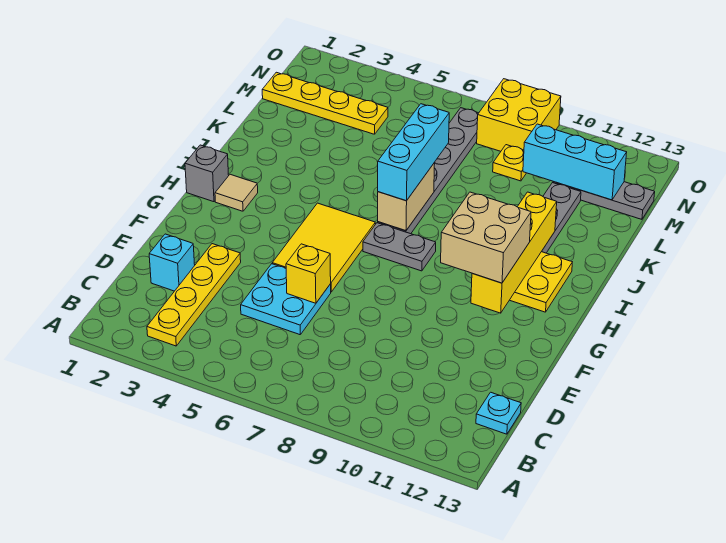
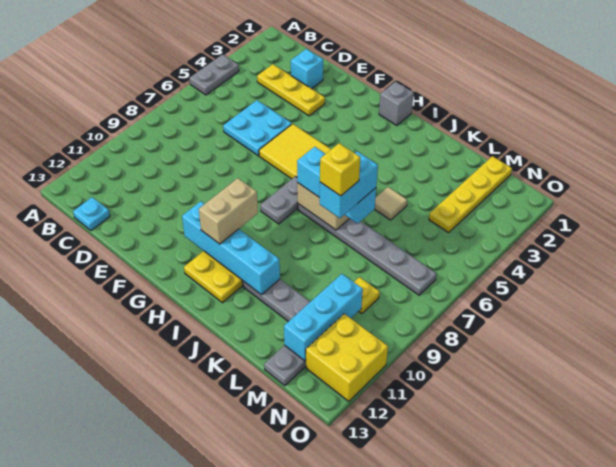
none -> grey 1x2 plate [190,54,239,95]
yellow 1x4 plate [147,244,241,346] -> yellow 1x3 plate [257,64,325,116]
yellow 1x1 brick [286,244,331,303] -> yellow 1x1 brick moved to [320,143,360,196]
tan 2x2 brick [441,192,531,283] -> tan 1x2 brick [199,178,258,244]
yellow 1x4 brick [471,192,557,313] -> cyan 1x4 brick [182,201,280,295]
tan 1x1 tile [215,174,258,211] -> tan 1x1 tile moved to [375,187,407,220]
none -> cyan 1x2 brick [320,151,378,218]
yellow 2x2 brick [477,79,561,151] -> yellow 2x2 brick moved to [306,314,388,401]

